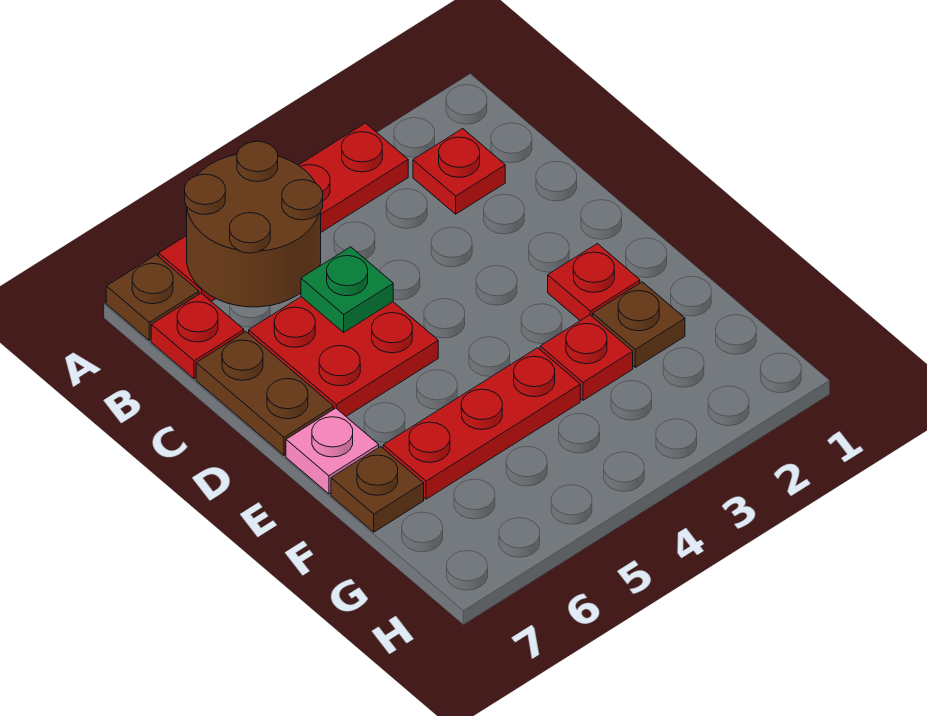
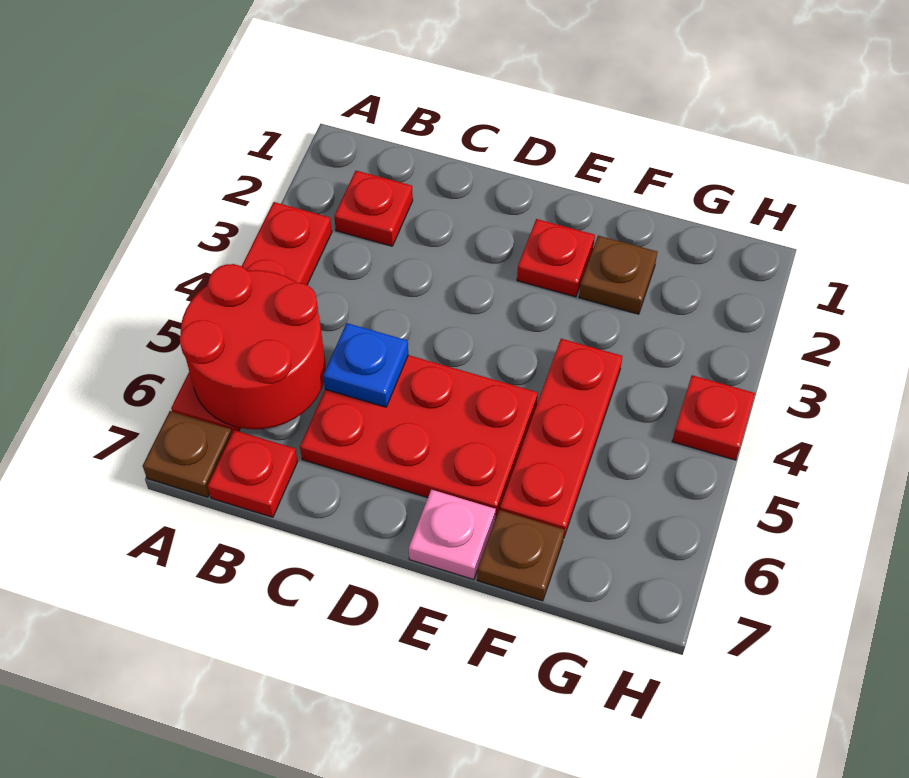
brown 2x2 round brick [185,141,323,307] -> red 2x2 round brick [180,264,326,429]
red 2x2 plate [249,297,438,416] -> red 2x3 plate [300,355,538,518]
green 1x1 plate [301,247,393,332] -> blue 1x1 plate [323,323,408,407]
brown 1x2 plate [196,332,334,455] -> none
red 1x1 plate [540,315,633,400] -> red 1x1 plate moved to [672,375,755,460]

